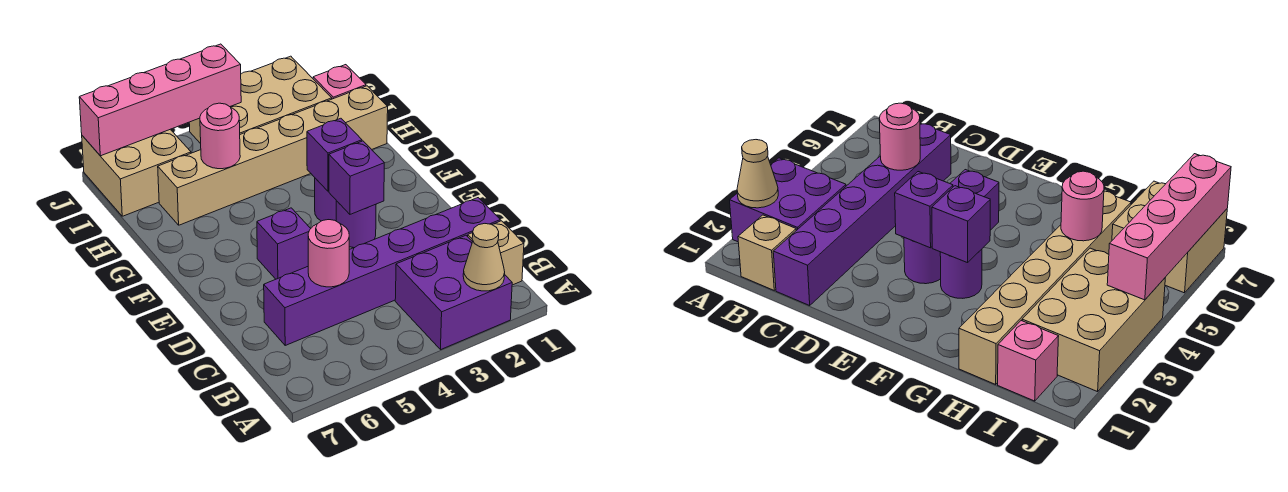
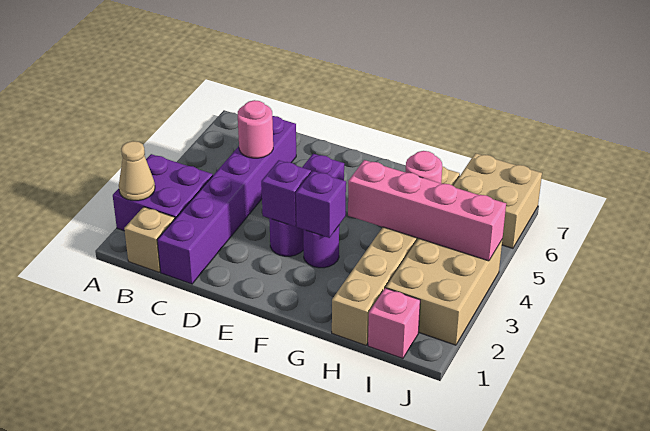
pink 1x4 brick [79,44,241,156] -> pink 1x4 brick turned to [348,160,506,261]

